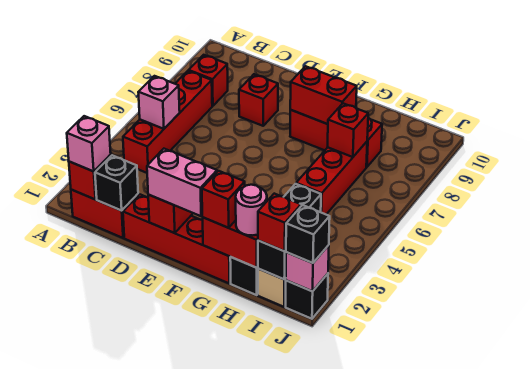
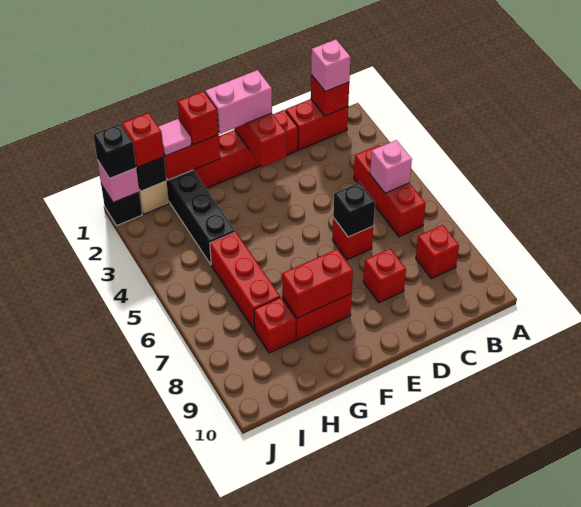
red 1x4 brick [123,71,212,173] -> red 1x3 brick [354,145,426,237]
black 1x1 brick [95,155,138,211] -> black 1x1 brick moved to [333,183,375,237]
pink 1x1 round brick [236,185,267,235] -> pink 1x1 tile [158,119,191,156]
red 1x1 brick [328,103,368,157] -> red 1x1 brick moved to [332,218,373,260]

